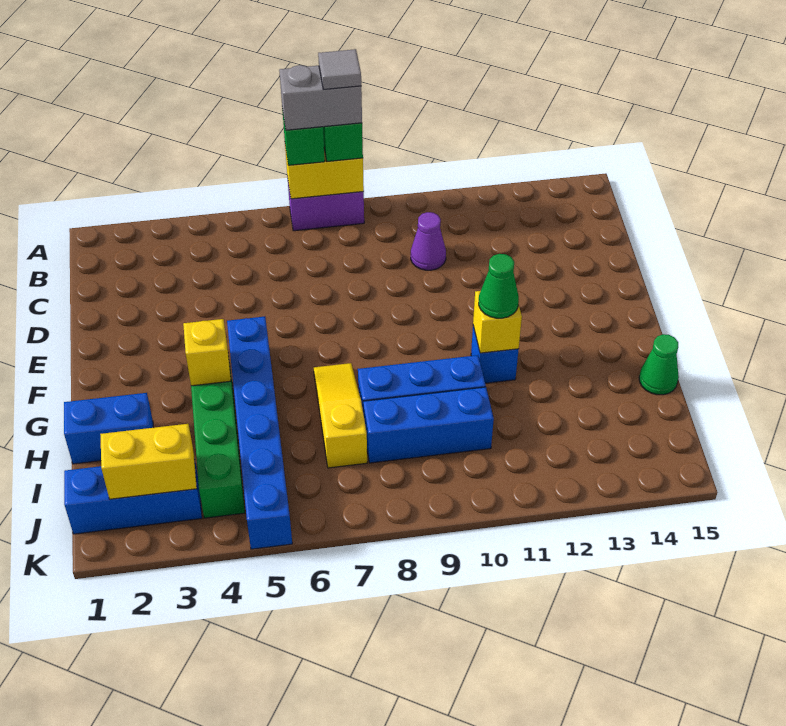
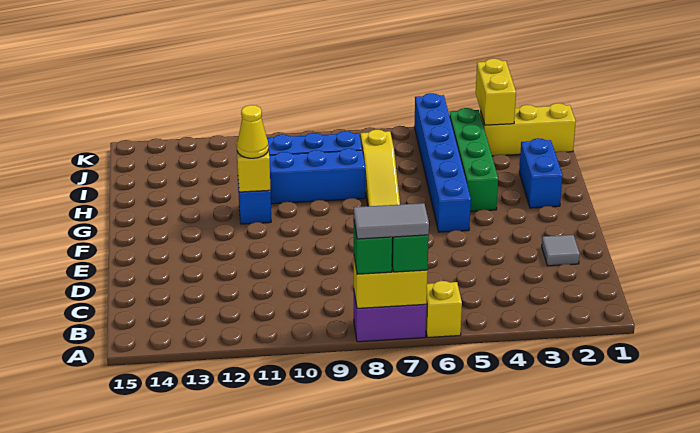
grey 1x2 brick [279,65,362,130] -> grey 1x2 tile [354,203,429,239]
grey 1x1 tile [318,49,361,89] -> grey 1x1 tile moved to [542,235,580,266]
purple 1x1 cone [411,212,446,270] -> none
yellow 1x1 brick [183,319,231,386] -> yellow 1x1 brick moved to [426,281,462,338]
green 1x1 cone [479,254,519,318] -> yellow 1x1 cone [237,105,269,158]
blue 1x2 brick [64,393,153,464] -> blue 1x2 brick turned to [519,138,563,208]
green 1x1 cone [639,334,679,395] -> none
blue 1x3 brick [64,457,202,534] -> yellow 1x3 brick [480,103,576,156]
yellow 1x2 brick [100,424,197,499] -> yellow 1x2 brick turned to [476,58,516,125]

